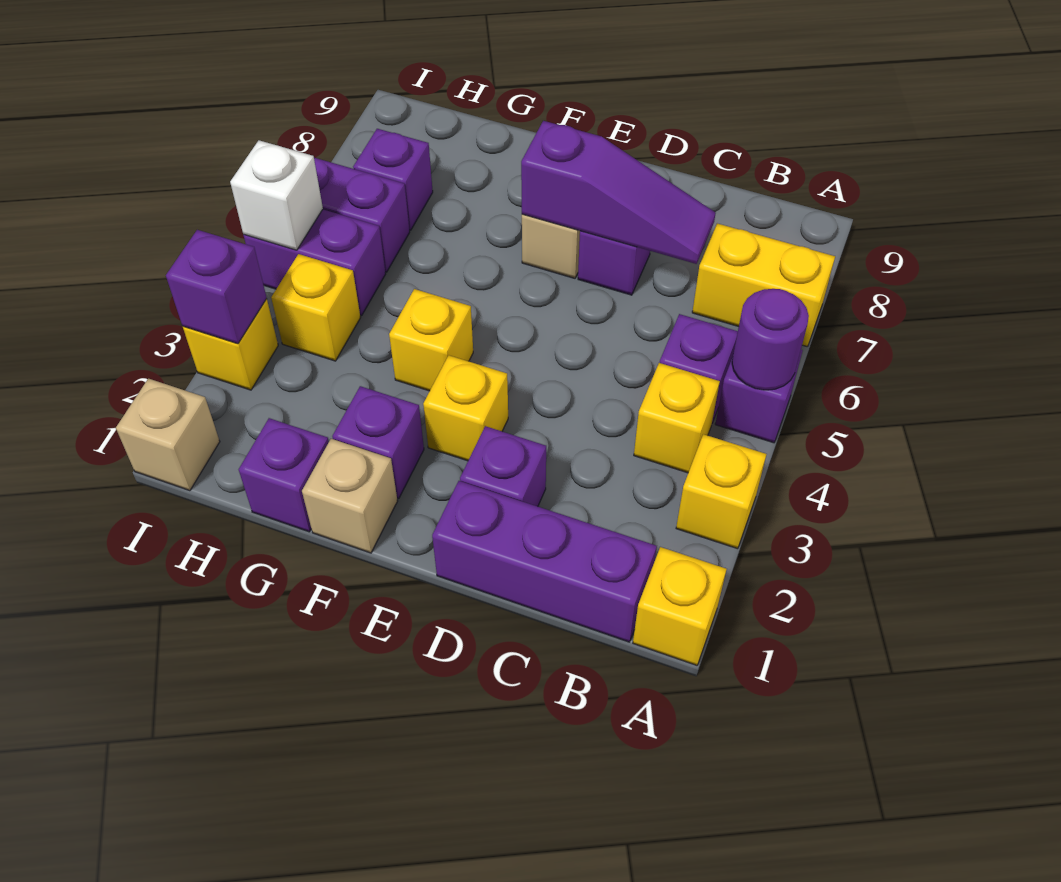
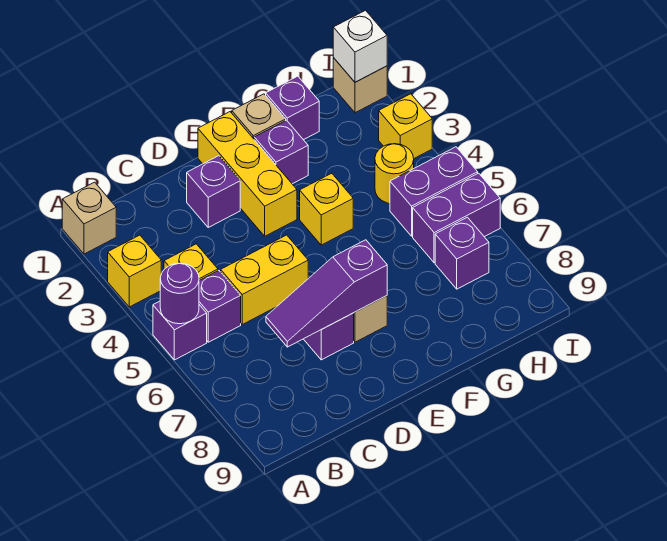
yellow 1x1 brick [633,547,727,665] -> tan 1x1 brick [62,182,116,254]
yellow 1x2 brick [692,223,835,347] -> yellow 1x2 brick moved to [221,235,308,324]
purple 1x3 brick [432,481,657,642] -> none
yellow 1x1 brick [423,355,508,461] -> yellow 1x3 brick [198,112,297,236]
yellow 1x1 brick [271,254,361,361] -> yellow 1x1 round brick [375,144,414,204]
purple 1x1 brick [166,230,267,344] -> none
white 1x1 brick [230,140,323,250] -> white 1x1 brick moved to [333,10,387,82]

